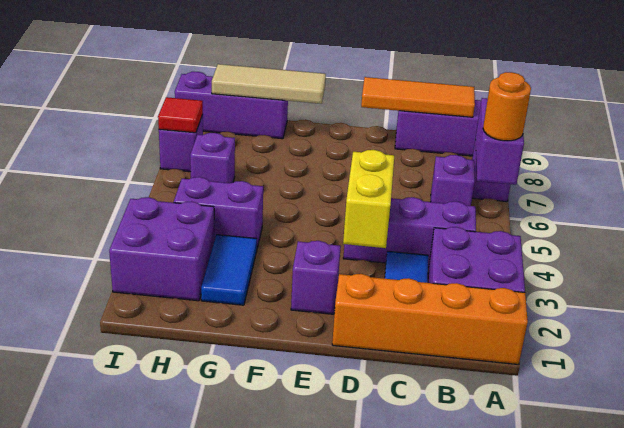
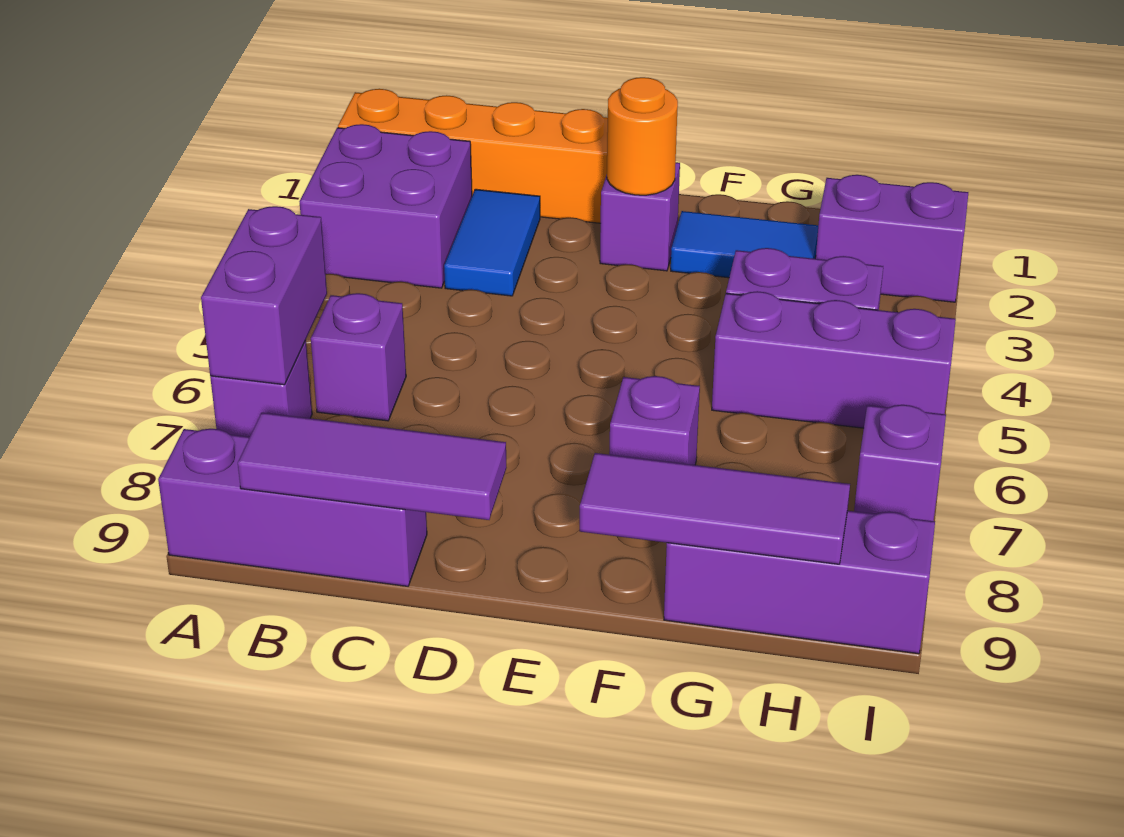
orange 1x1 round brick [483,72,531,141] -> orange 1x1 round brick moved to [607,77,678,195]
purple 1x3 brick [343,197,476,267] -> purple 1x3 brick moved to [712,291,956,428]
orange 1x3 tile [361,77,475,117] -> purple 1x3 tile [238,413,507,520]
yellow 1x2 brick [343,150,394,248] -> none
tan 1x3 tile [212,64,326,104] -> purple 1x3 tile [580,453,850,564]
blue 1x2 tile [201,235,257,305] -> blue 1x2 tile turned to [671,211,818,278]
purple 2x2 brick [109,197,214,301] -> purple 1x2 brick [815,175,968,302]
purple 1x1 brick [190,133,235,183] -> purple 1x1 brick moved to [609,376,700,465]
red 1x1 tile [158,97,203,133] -> none

